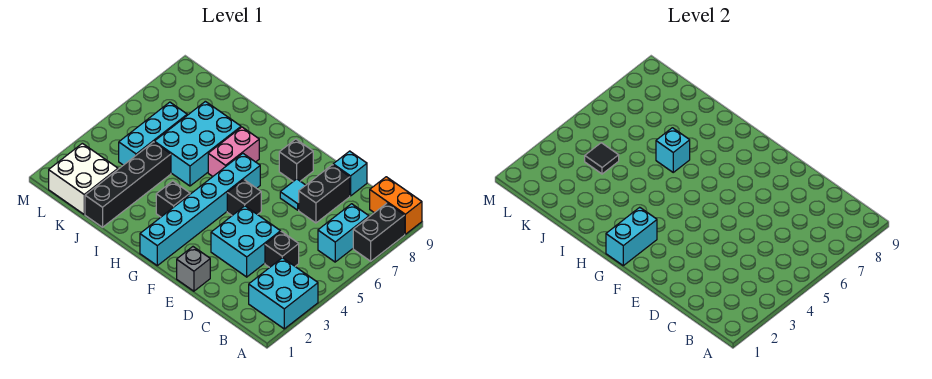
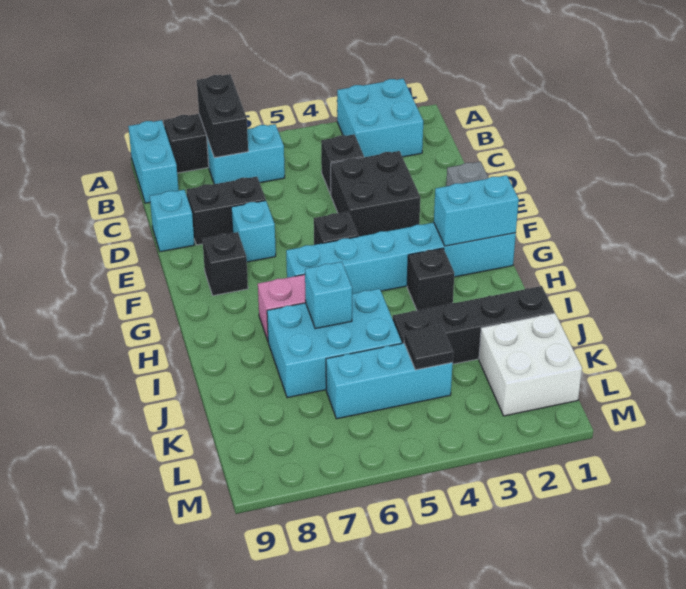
none -> black 1x2 brick [197,74,248,158]
orange 1x2 brick [370,177,422,234] -> cyan 1x2 brick [128,120,179,203]
cyan 2x2 brick [211,206,281,277] -> black 2x2 brick [331,151,420,237]
cyan 1x1 tile [280,179,306,210] -> cyan 1x1 brick [231,201,276,262]

